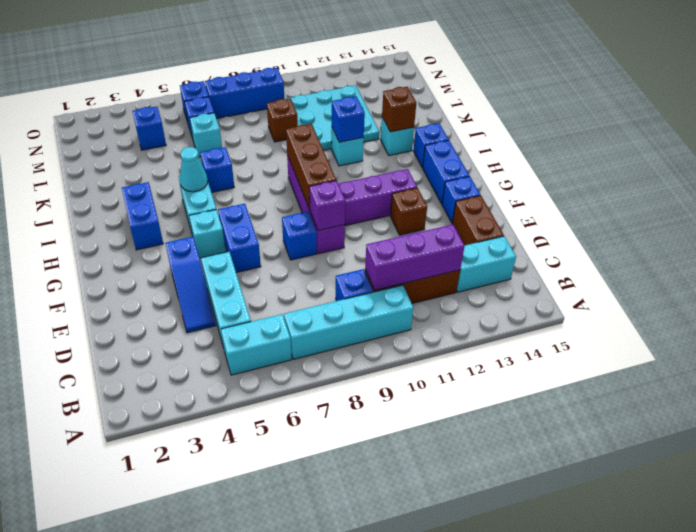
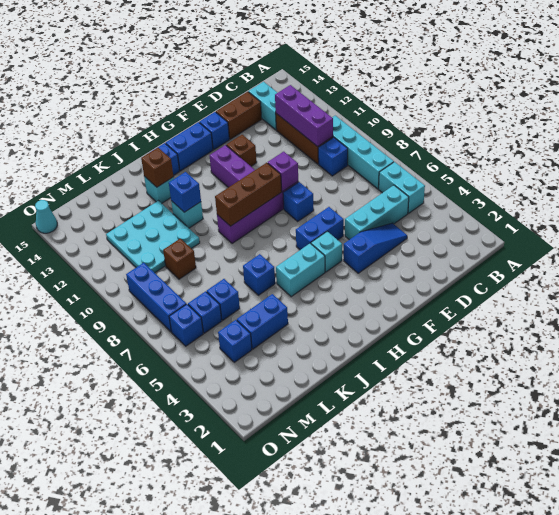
blue 1x2 brick [122,182,163,250] -> blue 1x2 brick moved to [237,294,288,349]
cyan 1x1 cone [180,147,208,192] -> cyan 1x1 cone moved to [35,200,57,233]
cyan 1x1 brick [190,113,222,157] -> blue 1x1 brick [207,279,240,320]

